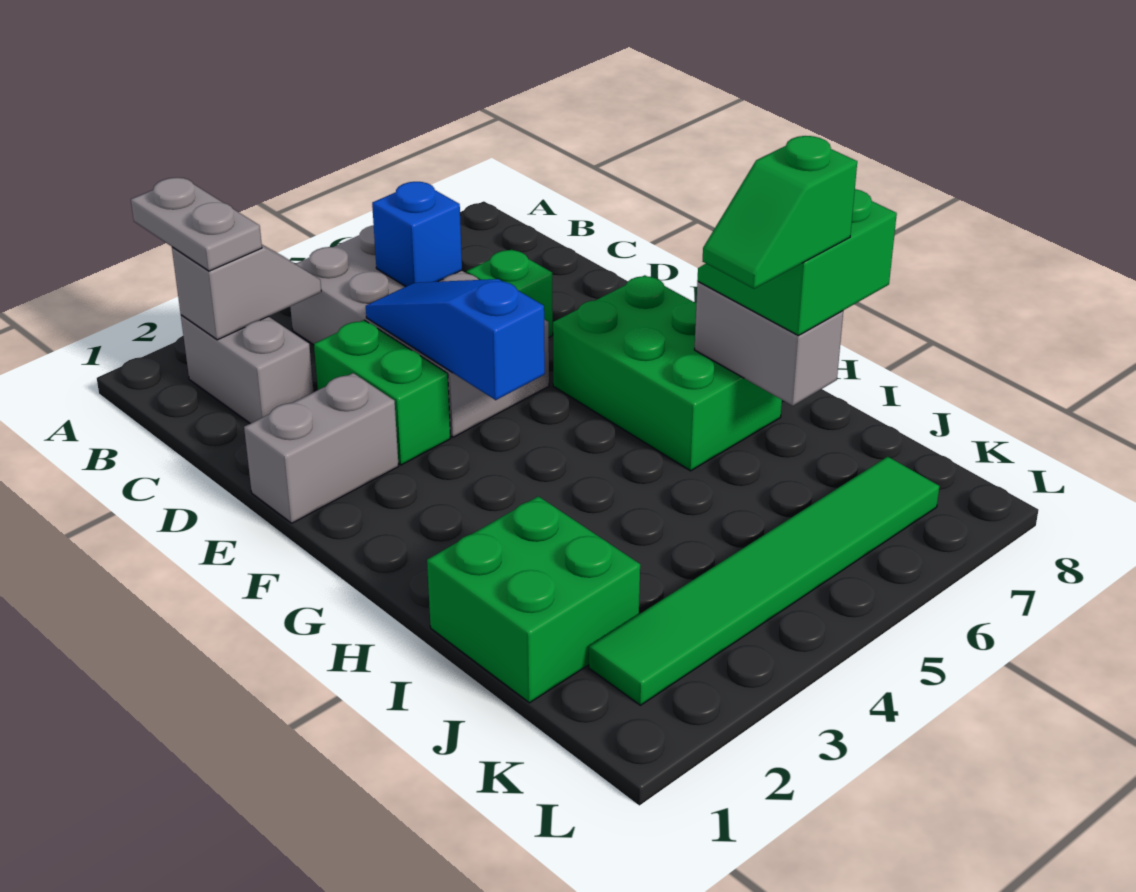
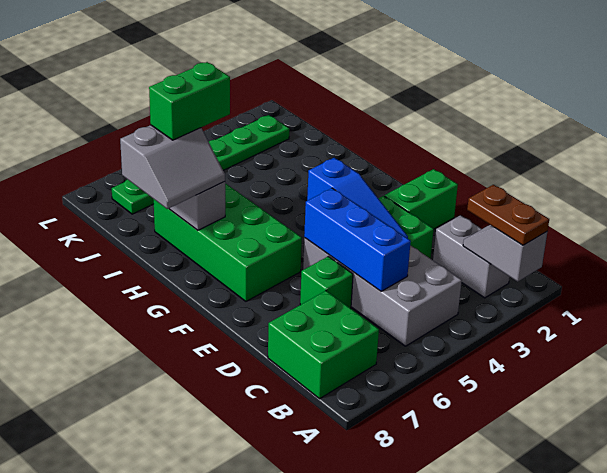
grey 1x2 plate [131,178,262,271] -> brown 1x2 plate [467,185,549,245]
grey 1x2 slope [172,245,321,340] -> grey 1x2 slope turned to [463,225,547,282]
blue 1x1 brick [372,182,462,286] -> blue 1x3 brick [304,188,411,291]
grey 1x2 brick [244,373,399,523] -> green 1x2 brick [385,169,458,229]
green 2x3 brick [553,275,782,471] -> green 2x4 brick [154,183,302,301]
green 2x2 slope [697,189,897,336] -> grey 2x2 slope [120,125,225,209]
green 2x2 brick [427,496,640,703] -> green 2x2 brick moved to [268,291,379,399]
green 1x2 slope [703,136,857,289] -> green 1x2 brick [149,62,230,140]
green 1x6 tile [589,457,940,705] -> green 1x6 plate [112,115,289,214]

